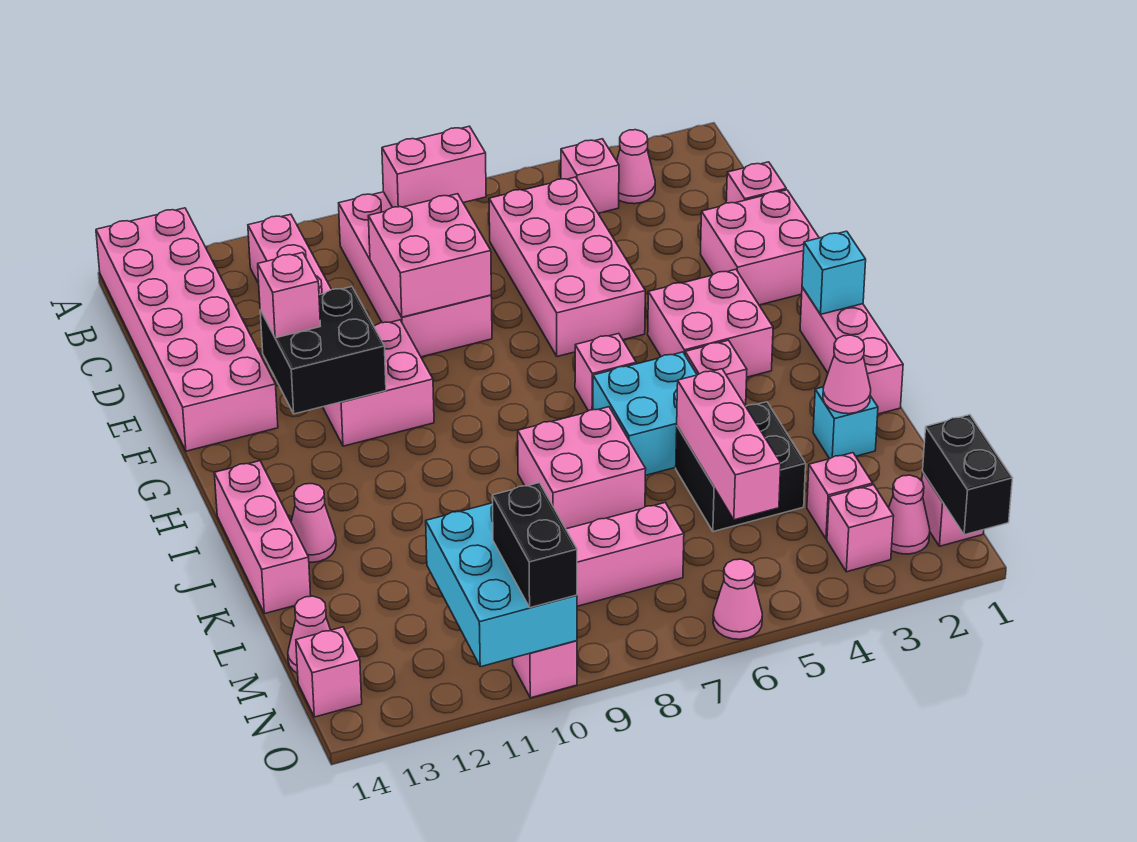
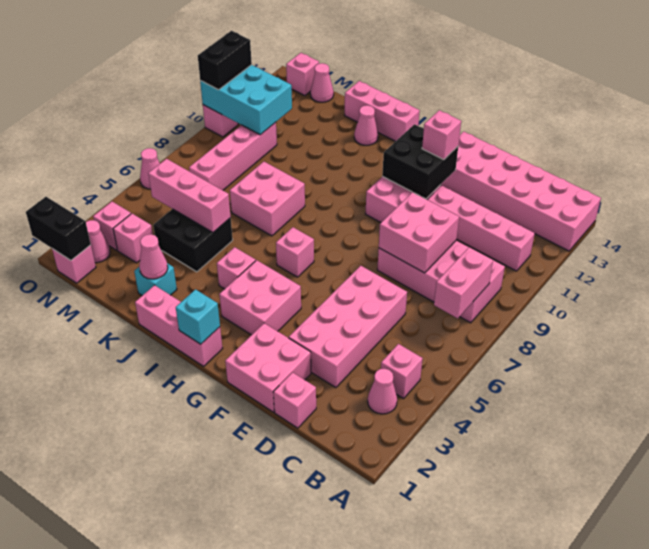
pink 2x4 brick [489,177,645,357] -> pink 2x4 brick turned to [289,266,407,388]
cyan 2x2 brick [593,352,697,475] -> none
black 1x2 brick [492,483,577,608] -> black 1x2 brick turned to [198,31,252,90]

